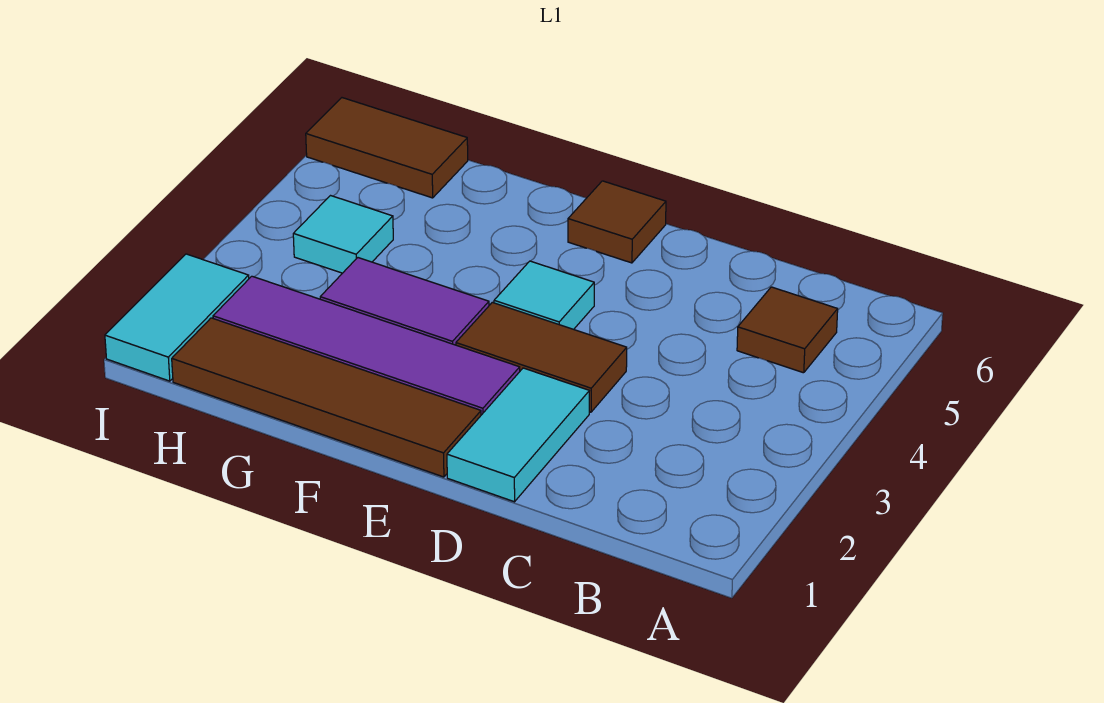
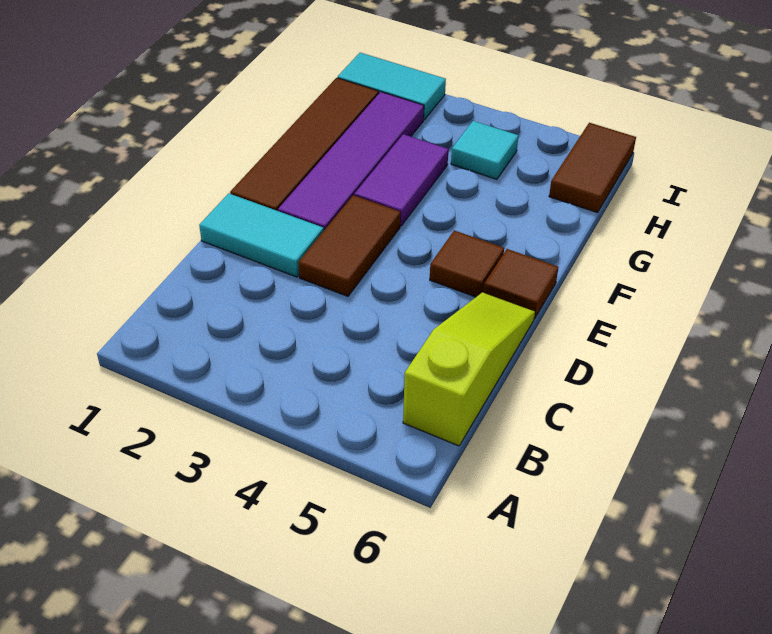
brown 1x1 tile [737,287,838,373] -> brown 1x1 tile moved to [430,230,504,297]
none -> lime 1x3 slope [403,292,535,446]
cyan 1x1 tile [494,261,594,329] -> none

